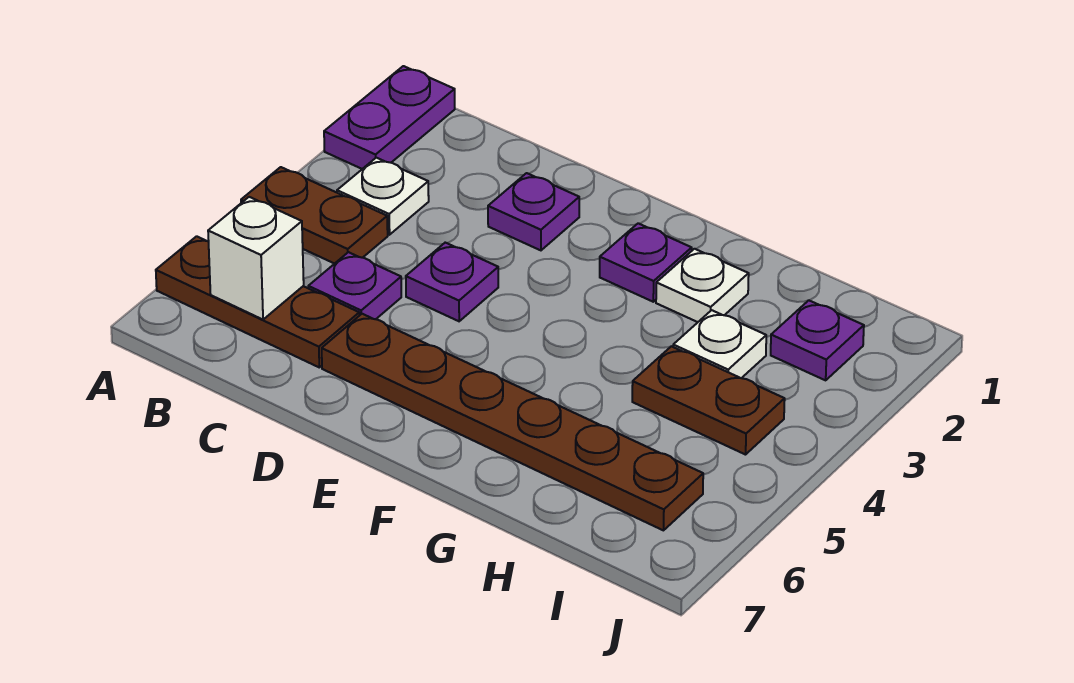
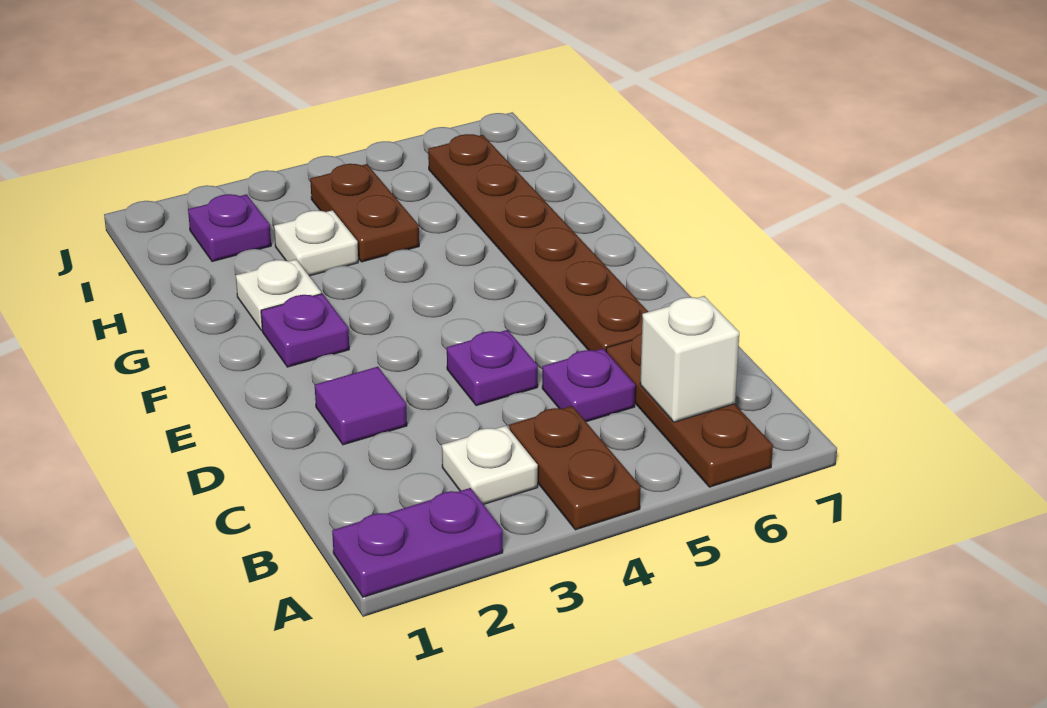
purple 1x1 plate [488,173,579,250] -> purple 1x1 tile [315,367,407,445]

